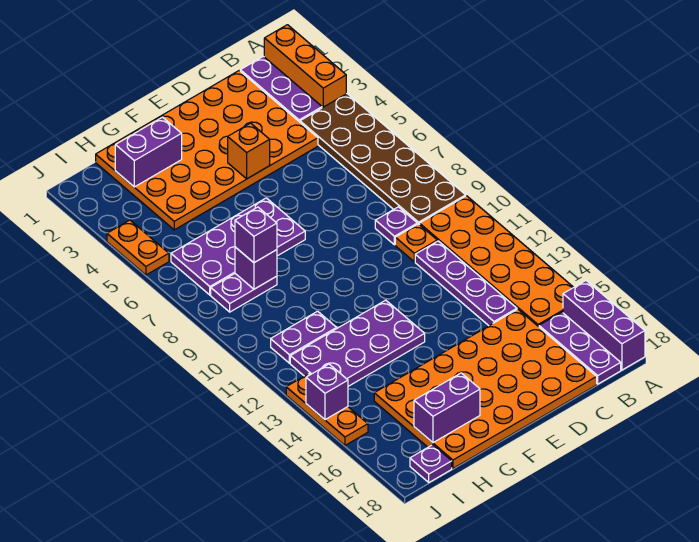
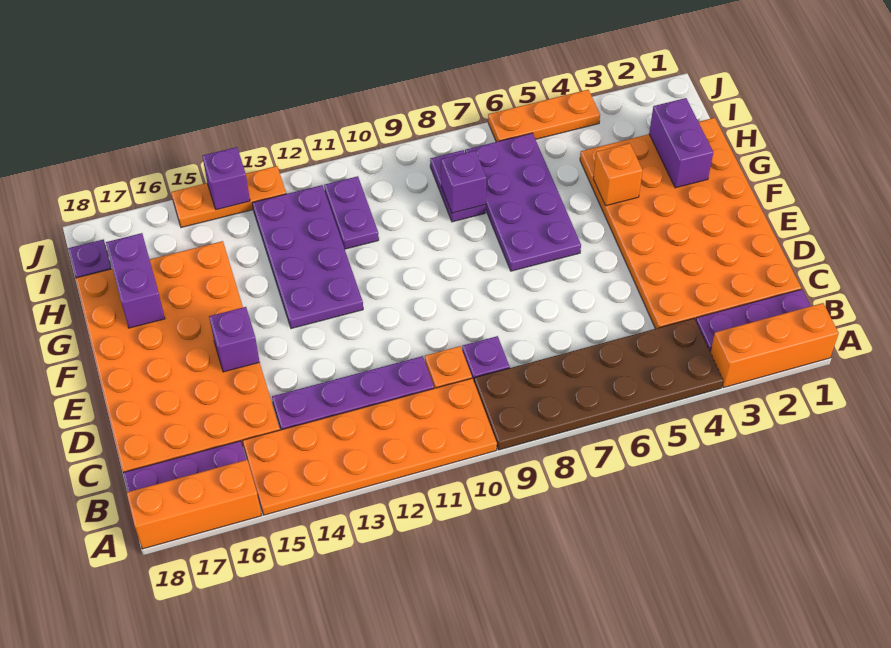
purple 1x3 brick [563,281,645,370] -> orange 1x3 brick [127,460,262,549]
orange 1x1 brick [228,123,270,179] -> orange 1x1 brick moved to [593,143,643,206]
purple 1x1 brick [235,207,277,263] -> purple 1x1 brick moved to [209,307,260,372]
orange 1x2 plate [107,220,169,275] -> orange 1x3 plate [488,90,600,142]

